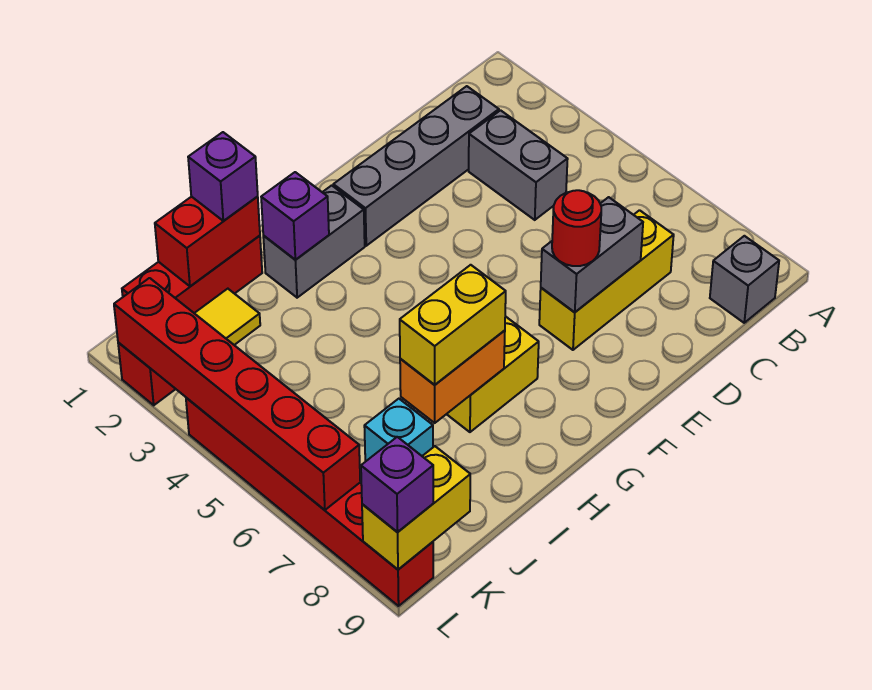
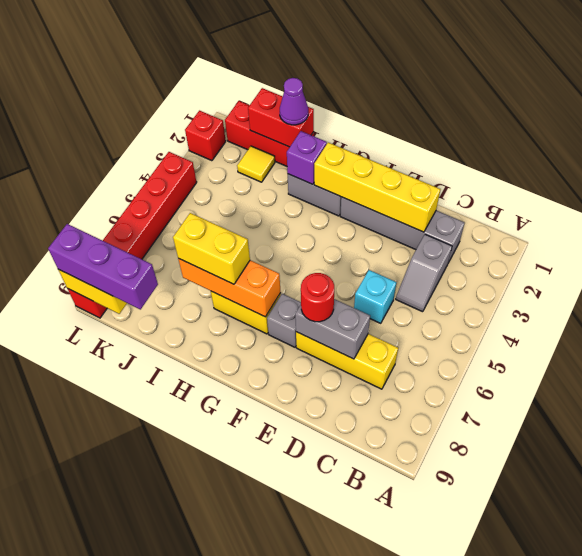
grey 1x1 brick [710,236,779,323] -> grey 1x1 brick moved to [267,294,301,347]
grey 1x2 brick [469,110,568,220] -> grey 1x2 slope [396,235,452,312]
none -> yellow 1x4 brick [314,142,441,232]
orange 1x2 brick [400,330,505,423] -> orange 1x3 brick [178,258,281,317]
purple 1x1 brick [188,132,258,221] -> purple 1x1 cone [280,78,308,125]
cyan 1x1 brick [364,399,433,462] -> cyan 1x1 brick moved to [354,270,396,323]
red 1x6 brick [114,278,360,510] -> none
purple 1x1 brick [361,437,433,532] -> purple 1x3 brick [48,224,158,309]

